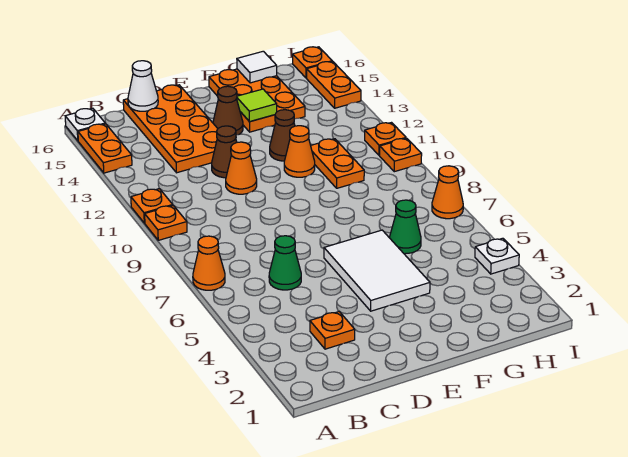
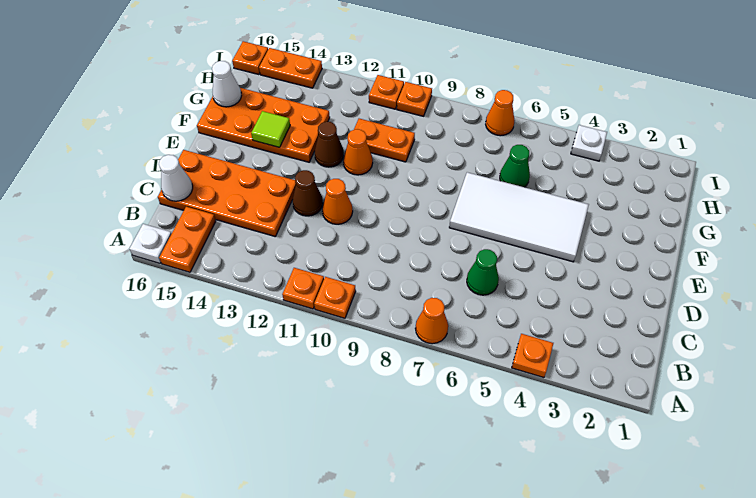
orange 1x2 plate [78,124,132,173] -> orange 1x2 plate turned to [159,207,216,272]
orange 1x1 plate [310,312,355,349] -> orange 1x1 plate moved to [512,334,553,378]
white 2x3 tile [324,230,430,311] -> white 2x4 tile [449,172,589,262]
brown 1x1 cone [213,86,243,135] -> none
orange 2x3 plate [209,69,305,132] -> orange 2x4 plate [197,88,330,162]
white 1x1 tile [237,51,277,83] -> white 1x1 cone [212,61,242,107]

